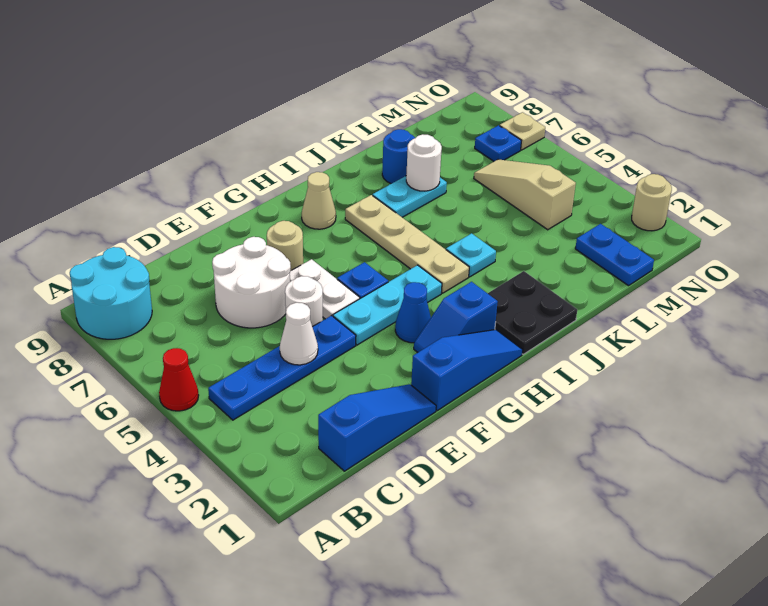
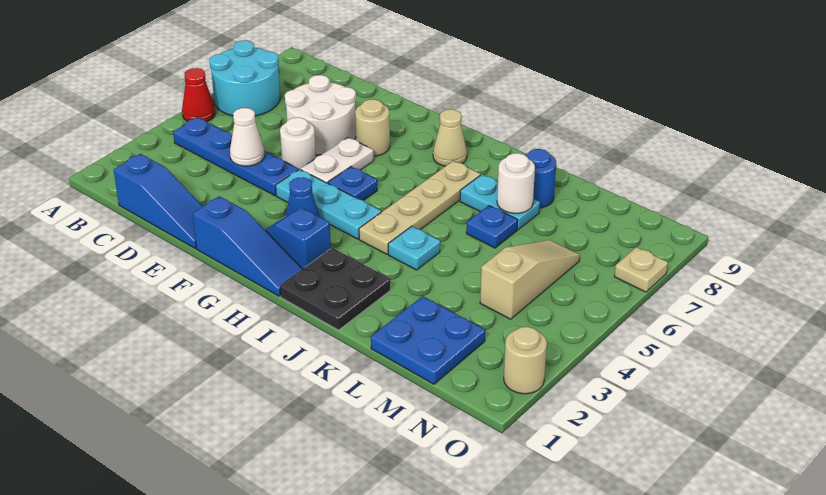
cyan 2x2 round brick [70,247,152,339] -> cyan 2x2 round brick moved to [210,40,280,116]
blue 1x2 plate [575,224,654,286] -> blue 2x2 plate [371,296,485,384]
blue 1x1 plate [475,125,521,161] -> blue 1x1 plate moved to [466,206,518,248]

